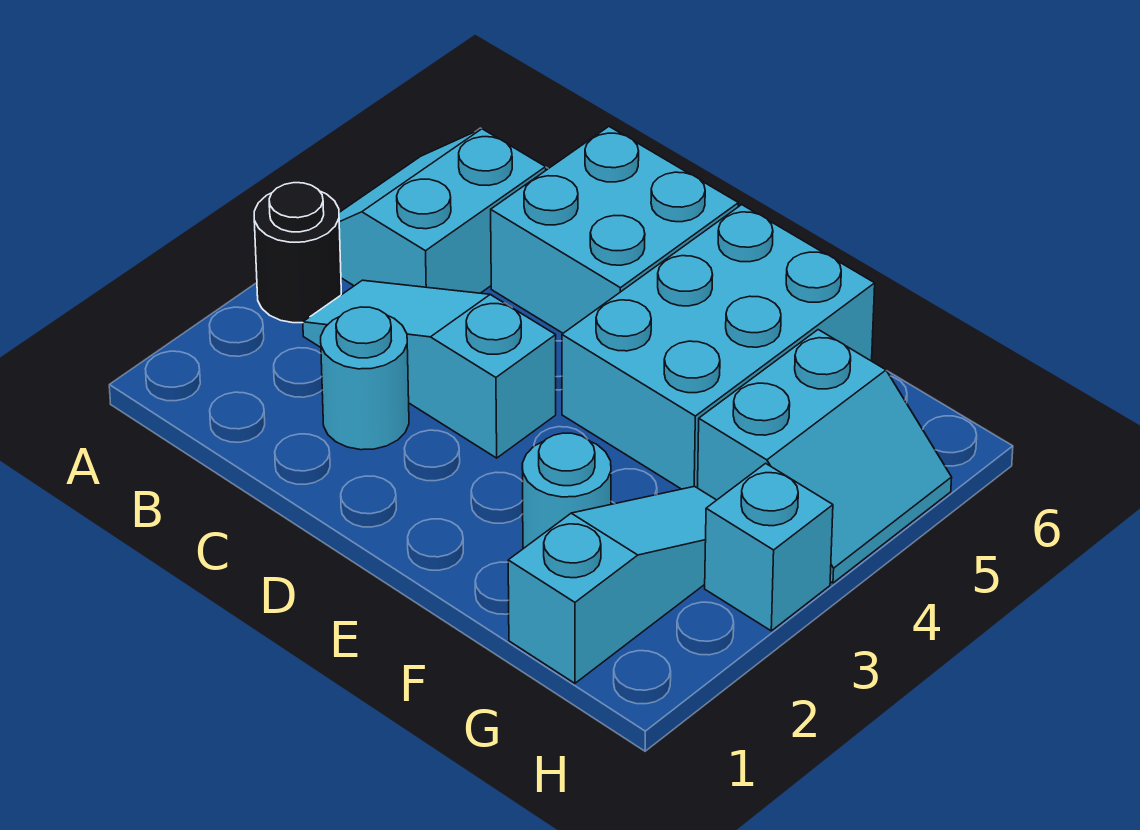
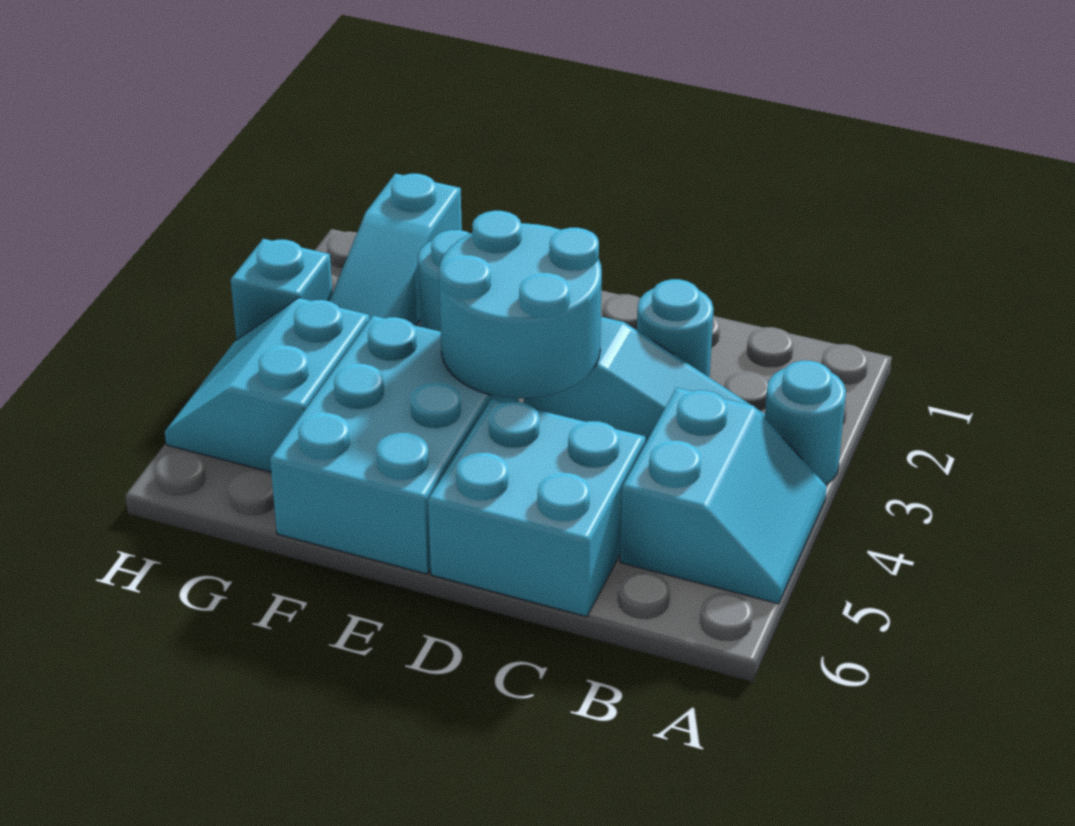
black 1x1 round brick [254,183,341,323] -> cyan 1x1 round brick [765,361,846,485]
none -> cyan 2x2 round brick [439,211,602,399]

